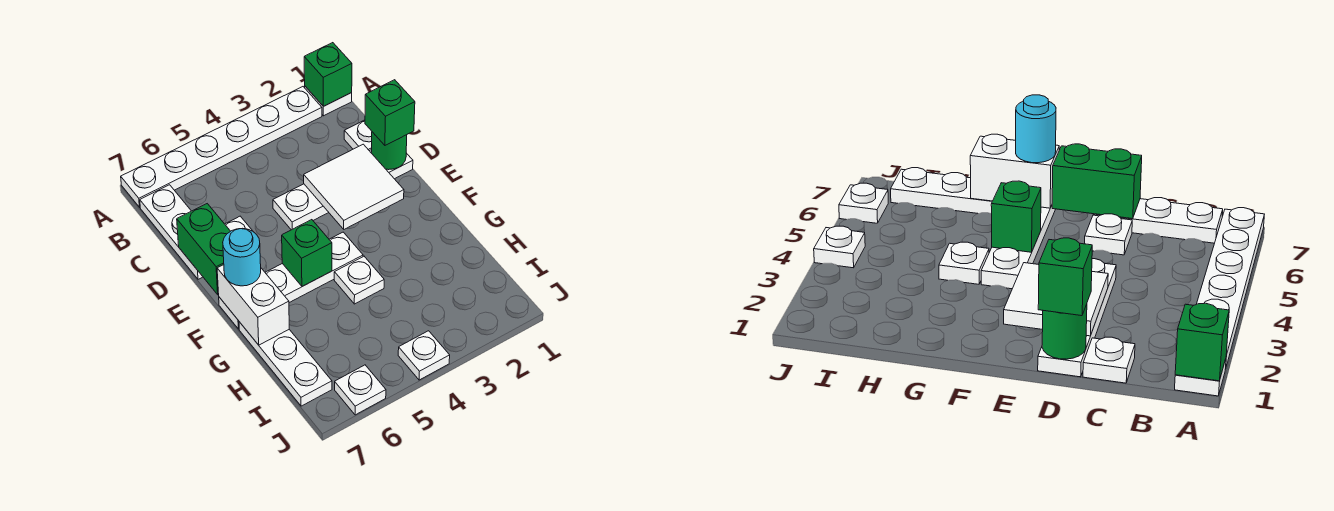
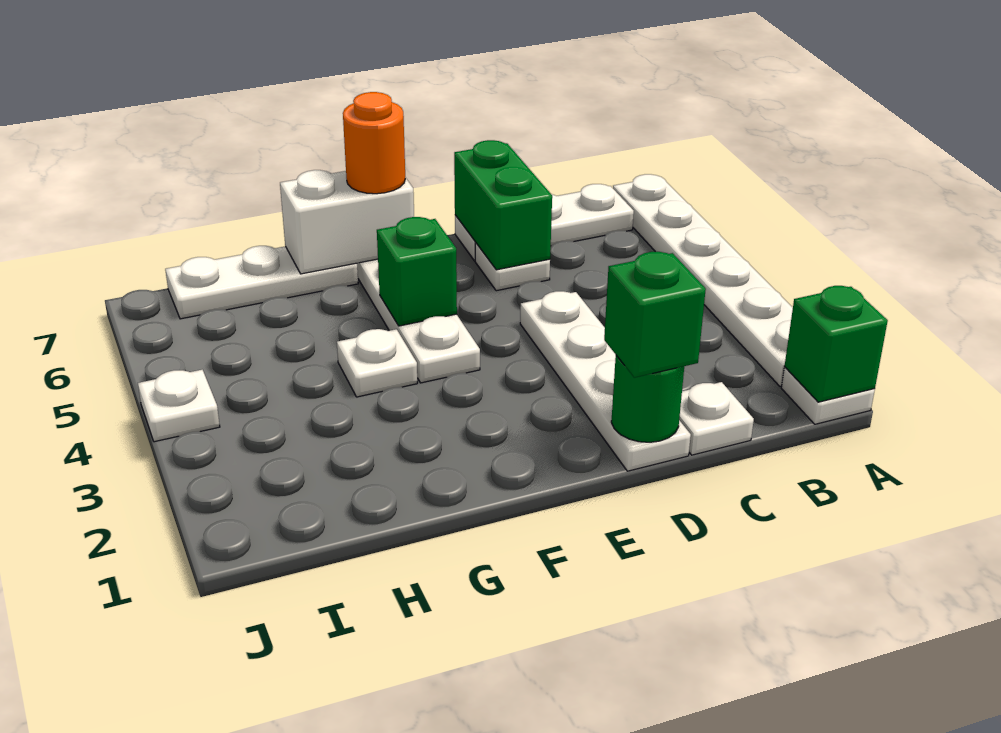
white 2x2 tile [304,144,404,229] -> none
green 1x2 brick [177,204,230,295] -> green 1x2 brick turned to [454,140,552,270]
cyan 1x1 round brick [223,228,261,286] -> orange 1x1 round brick [343,92,405,194]
white 1x1 plate [335,365,386,415] -> none

